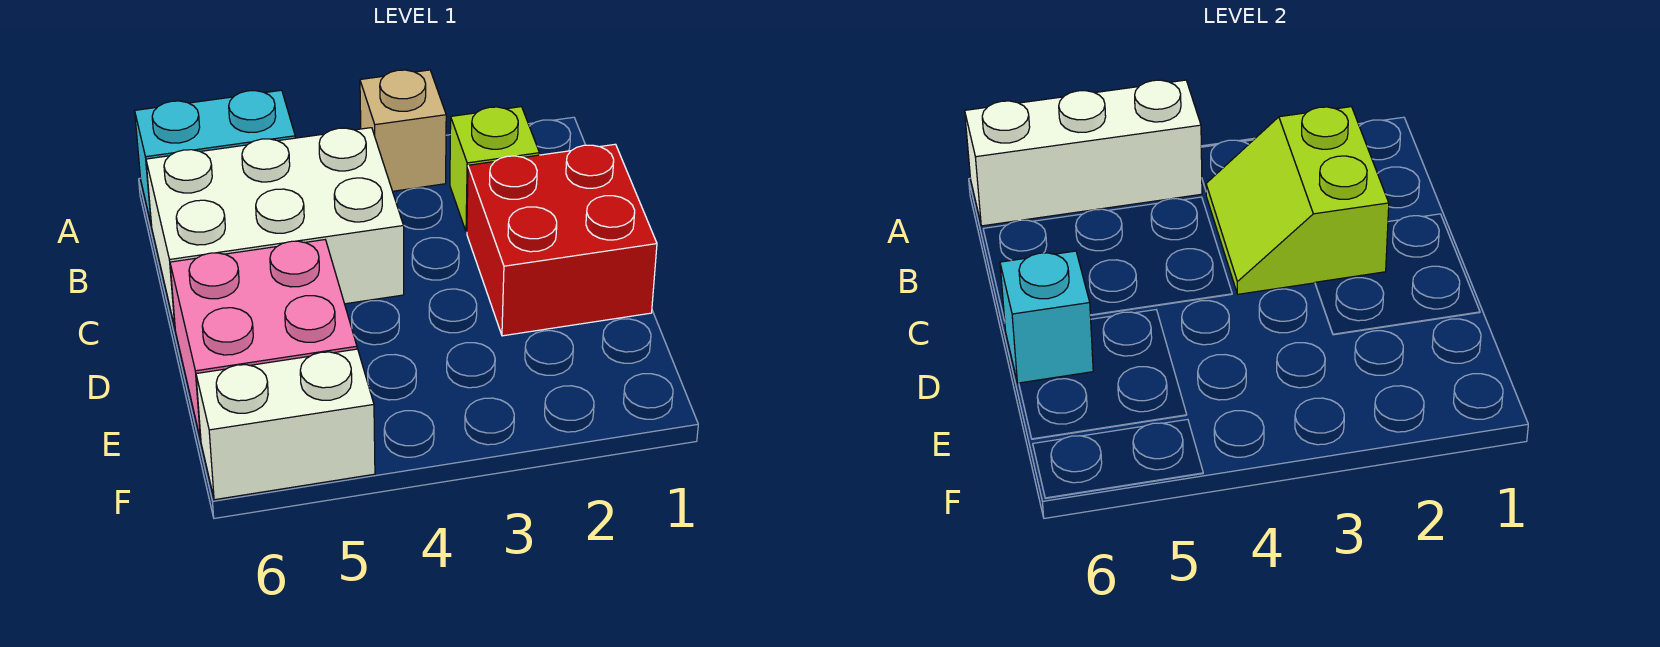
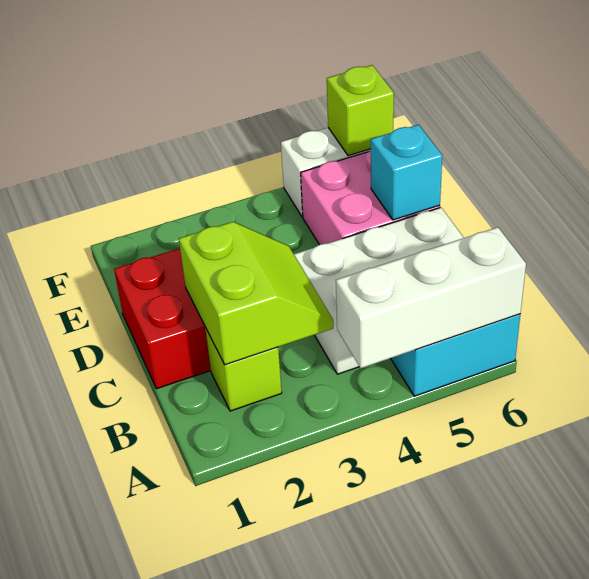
tan 1x1 brick [360,70,446,191] -> none
none -> lime 1x1 brick [327,65,394,156]

